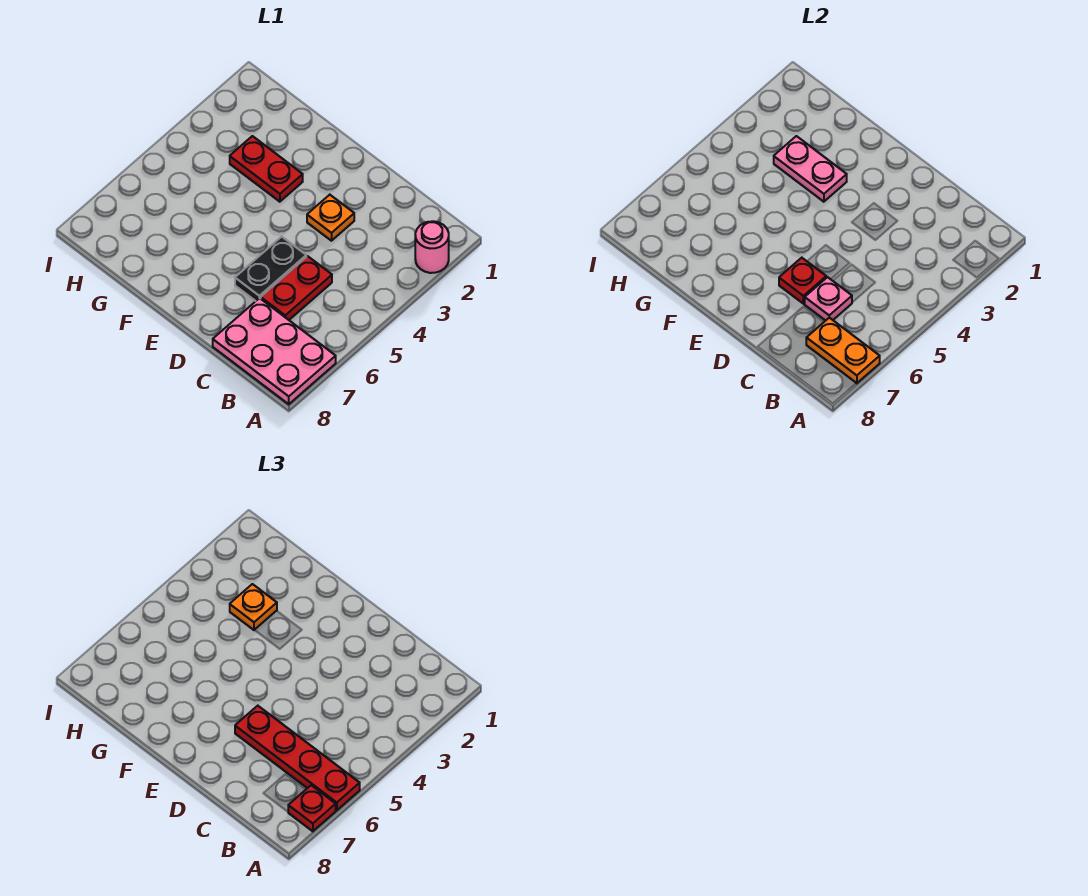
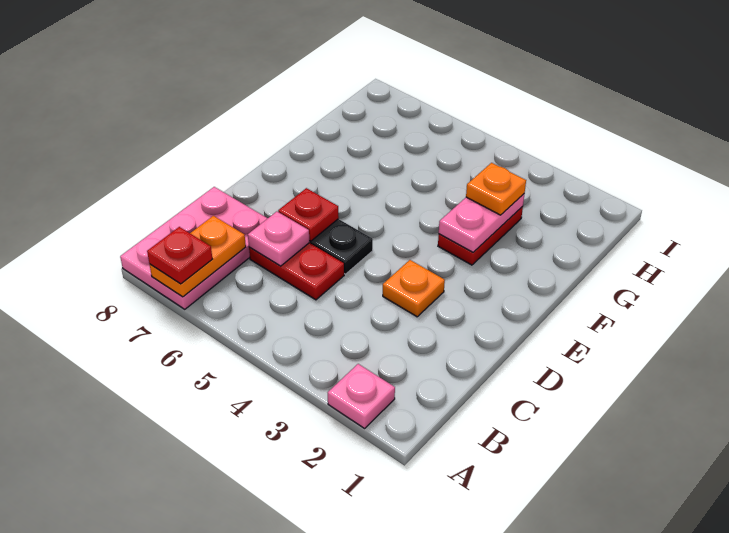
pink 1x1 round brick [415,221,449,273] -> pink 1x1 plate [328,364,395,428]
red 1x4 plate [235,706,360,810] -> none

